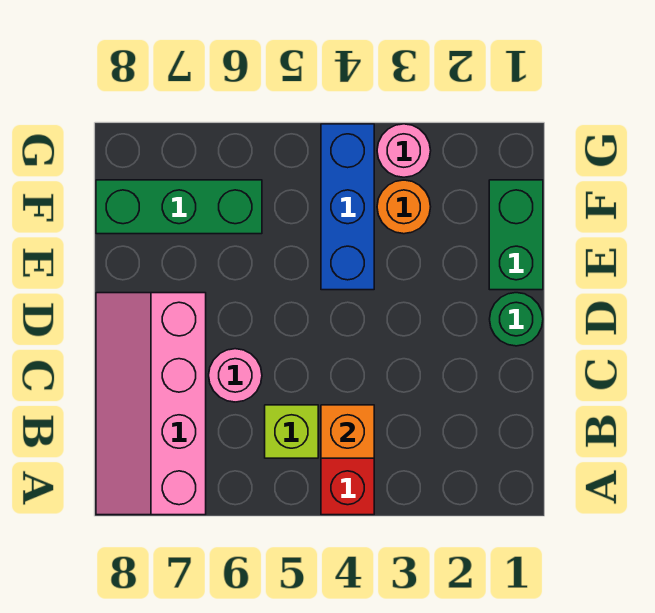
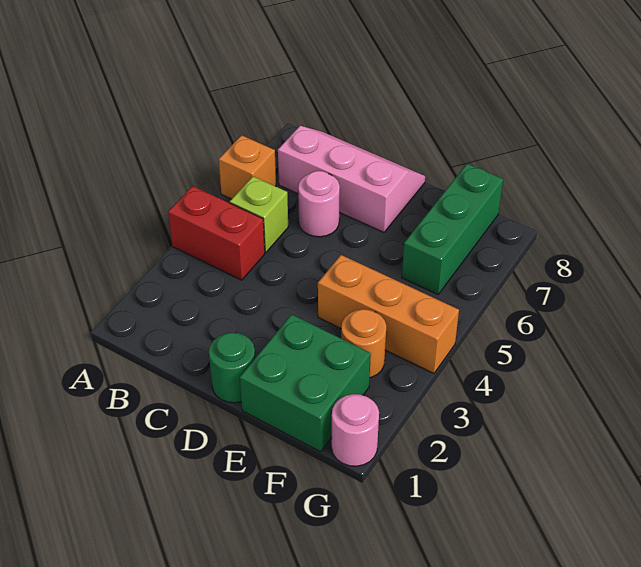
pink 2x4 slope [96,293,206,515] -> pink 2x3 slope [278,126,425,232]
orange 1x1 brick [321,405,374,458] -> orange 1x1 brick moved to [219,135,276,199]
green 1x2 brick [489,180,543,290] -> green 2x2 brick [240,314,371,452]
blue 1x3 brick [321,124,374,290] -> orange 1x3 brick [318,255,459,373]
pink 1x1 round brick [377,124,431,177] -> pink 1x1 round brick moved to [331,394,379,466]

